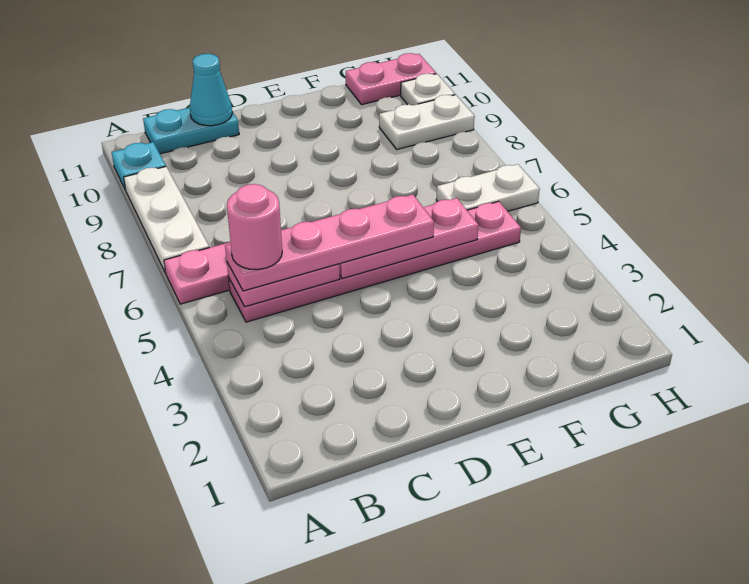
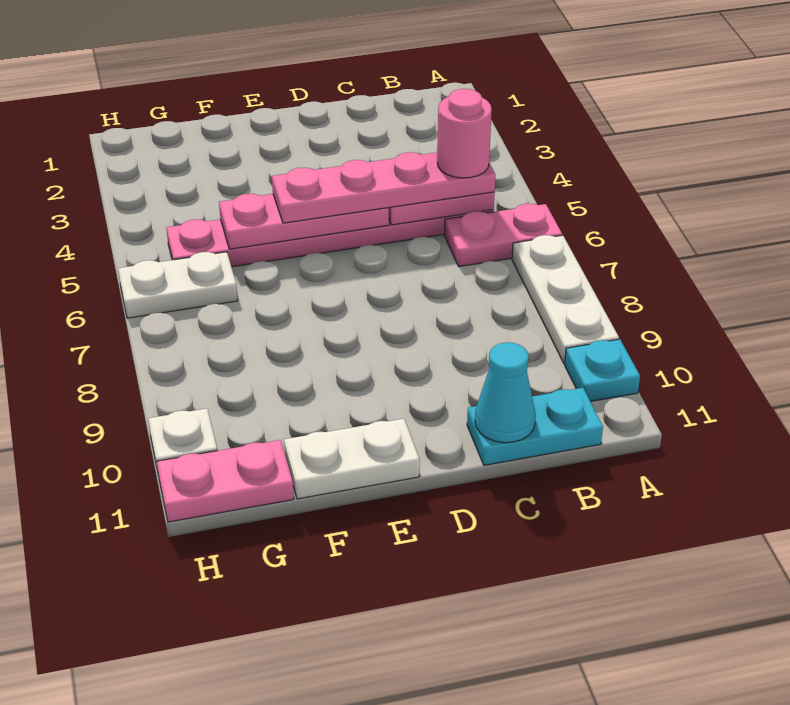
white 1x2 plate [379,95,475,149] -> white 1x2 plate moved to [284,419,420,499]

